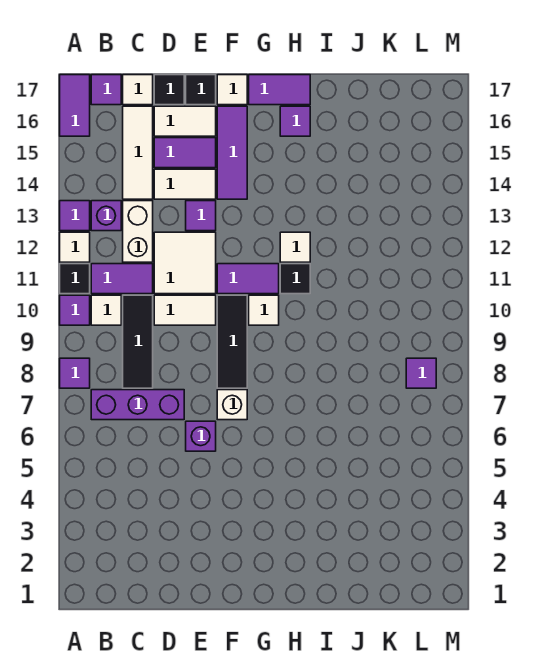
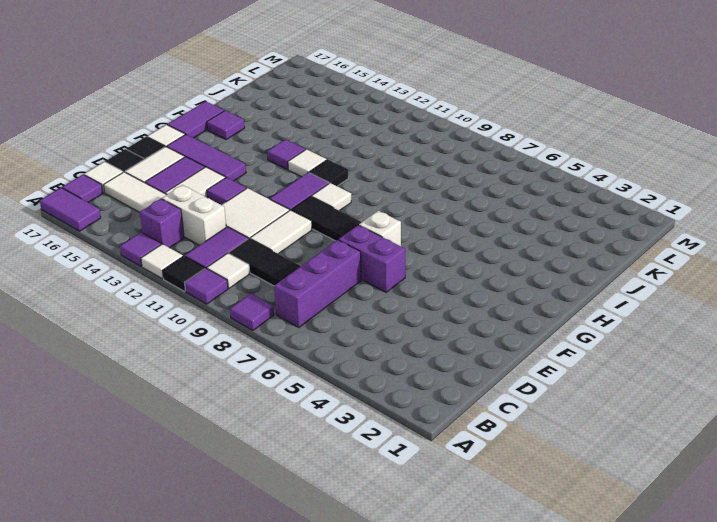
purple 1x1 brick [186,421,216,451] -> purple 1x2 brick [339,225,405,292]
purple 1x1 tile [406,358,436,388] -> purple 1x1 tile moved to [267,139,305,170]

